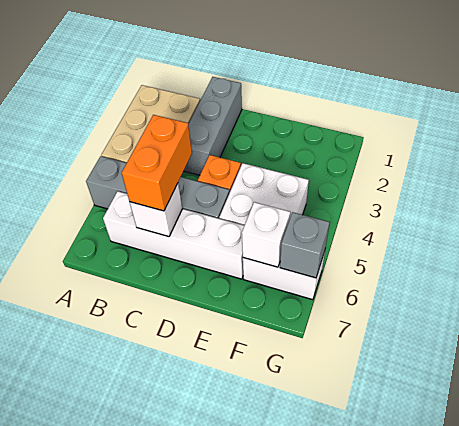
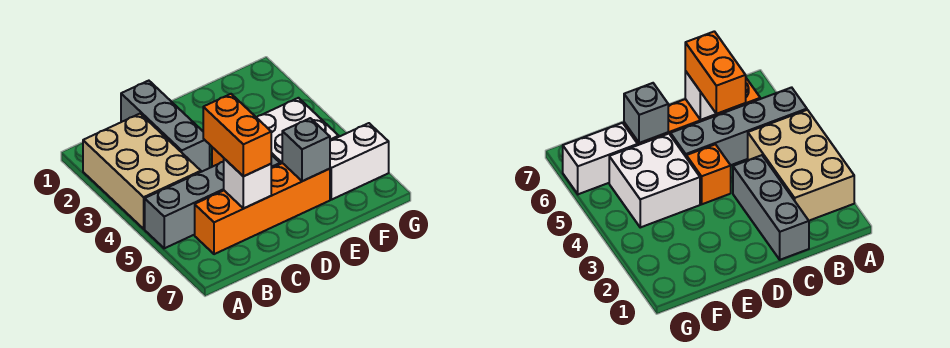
white 1x4 brick [103,191,244,279] -> orange 1x4 brick [195,163,330,254]
white 1x1 brick [242,202,290,267] -> none
grey 1x1 brick [280,212,330,278] -> grey 1x1 brick moved to [282,118,330,181]

